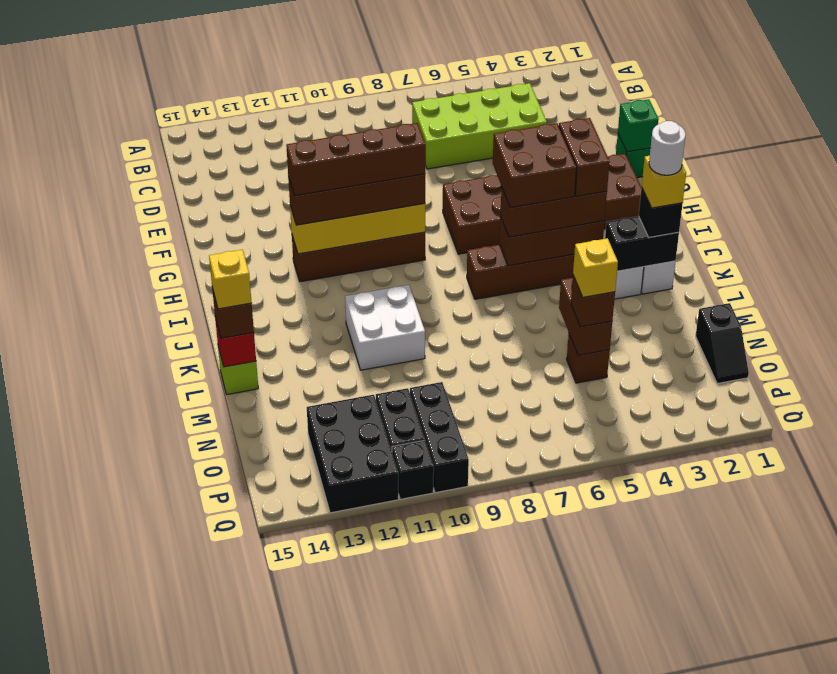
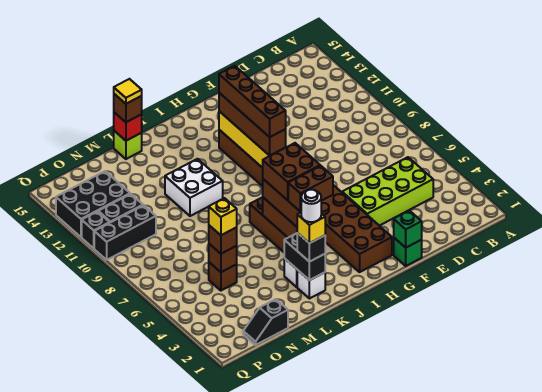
lime 2x4 brick [412,83,547,169] -> lime 2x4 brick turned to [342,157,433,226]
yellow 1x1 brick [209,250,252,309] -> yellow 1x1 tile [114,79,142,104]
brown 1x2 brick [559,278,612,355] -> brown 1x1 brick [209,244,237,272]

